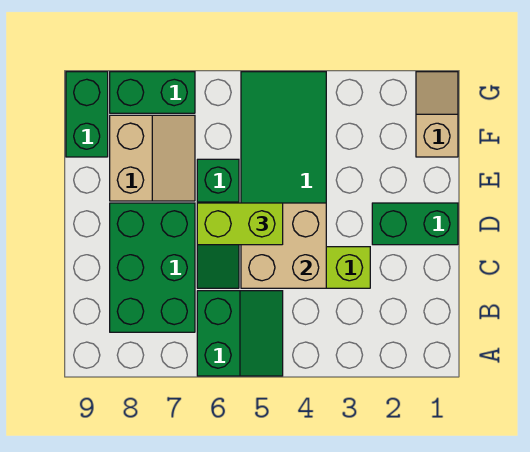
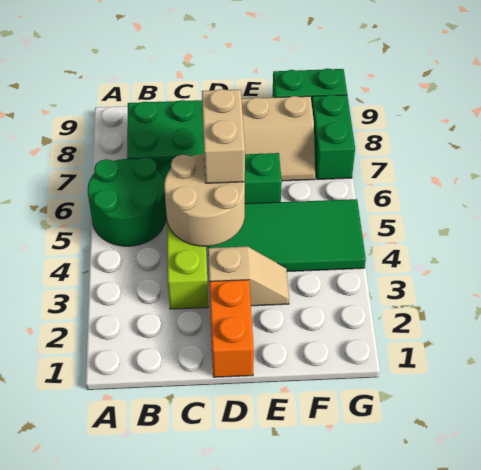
green 2x2 slope [197,291,283,376] -> green 2x2 round brick [88,158,167,246]
tan 2x2 brick [241,203,326,288] -> tan 2x2 round brick [164,154,245,246]
green 1x2 brick [372,203,458,245] -> orange 1x2 brick [209,280,254,377]
lime 1x2 brick [197,203,283,245] -> tan 1x2 brick [202,89,245,183]
tan 1x2 slope [416,72,458,157] -> tan 1x2 slope moved to [208,246,289,306]

